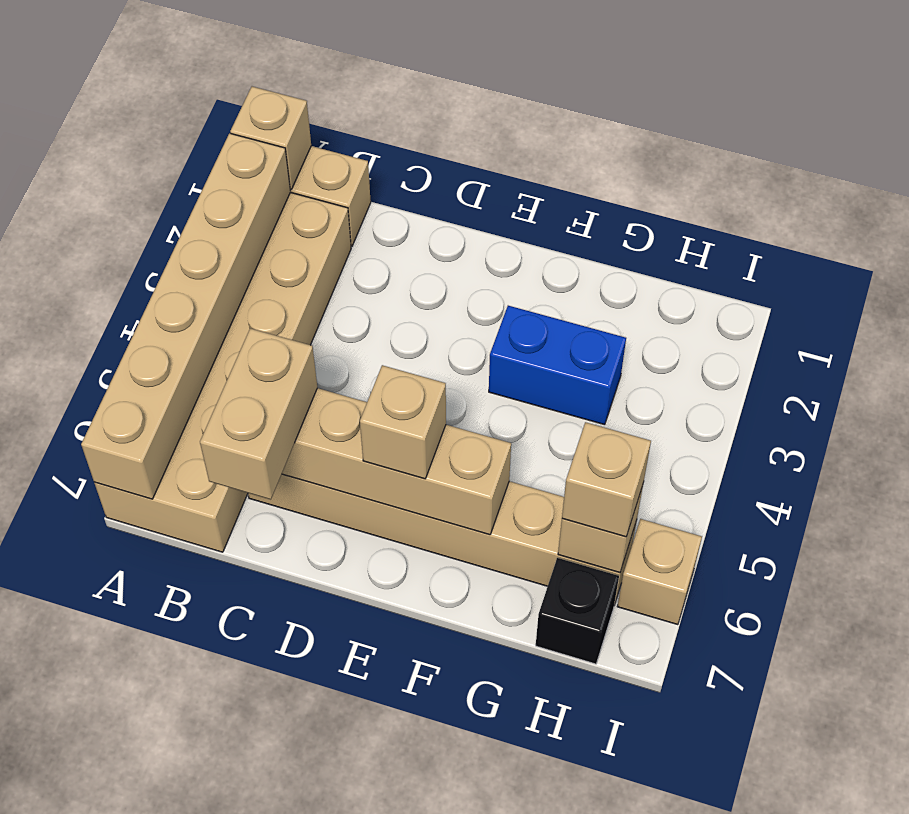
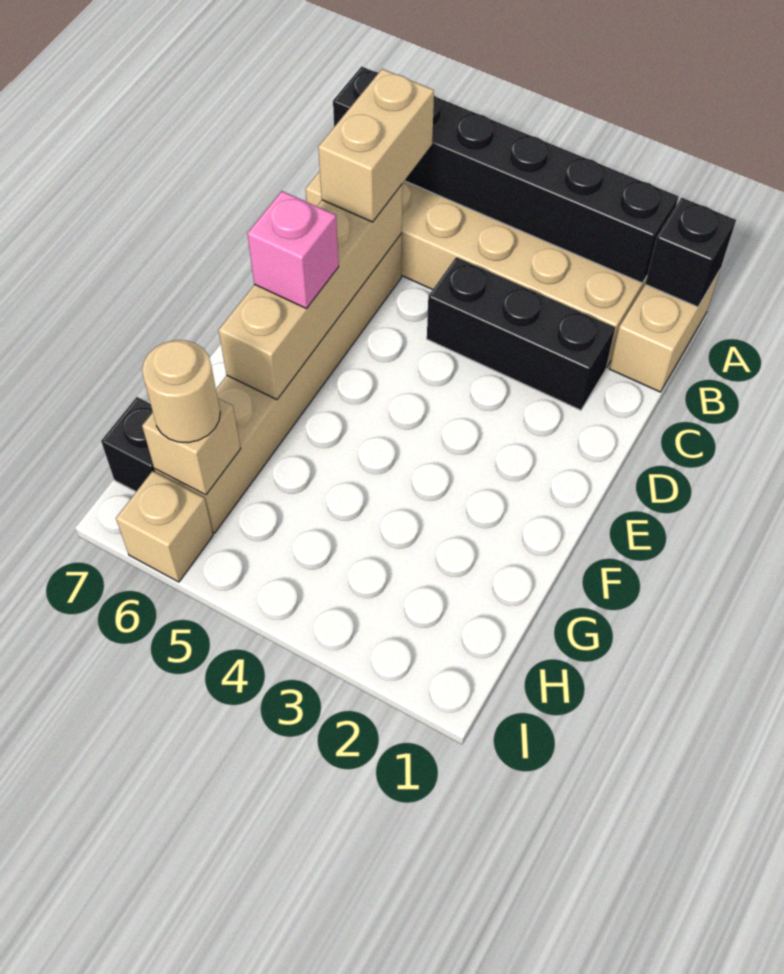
tan 1x1 brick [230,87,311,190] -> black 1x1 brick [645,198,736,307]
tan 1x6 brick [81,133,290,499] -> black 1x6 brick [333,66,679,283]
none -> black 1x3 brick [427,257,615,410]
tan 1x2 brick [200,328,317,500] -> tan 1x2 brick turned to [318,69,434,222]
tan 1x1 brick [360,365,446,479] -> pink 1x1 brick [247,191,339,309]
blue 1x2 brick [489,306,626,425] -> none
tan 1x1 brick [562,422,651,537] -> tan 1x1 round brick [142,340,220,443]

